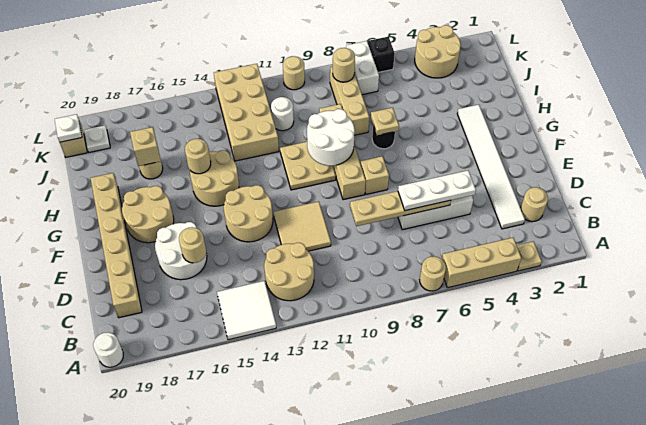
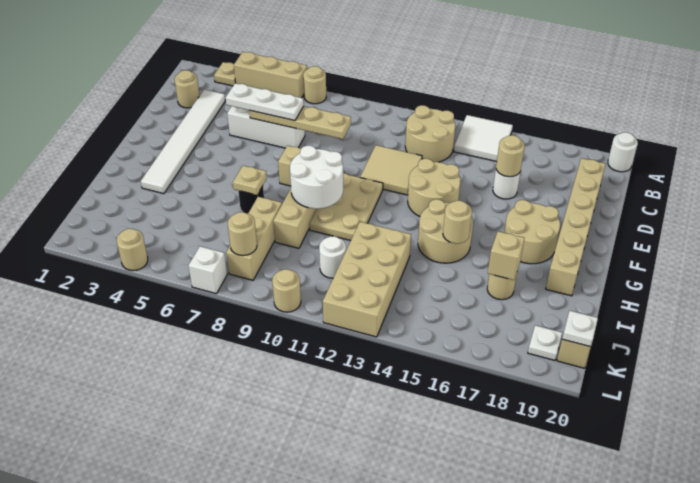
white 2x2 round brick [155,222,207,280] -> white 1x1 round brick [493,170,520,199]
tan 2x2 plate [280,142,336,190] -> tan 2x3 plate [309,173,383,241]
tan 2x2 round brick [415,25,461,78] -> tan 1x1 round brick [117,229,148,271]
white 1x2 brick [346,41,379,95] -> white 1x1 brick [189,246,227,294]
black 1x1 brick [368,37,395,72] -> none

